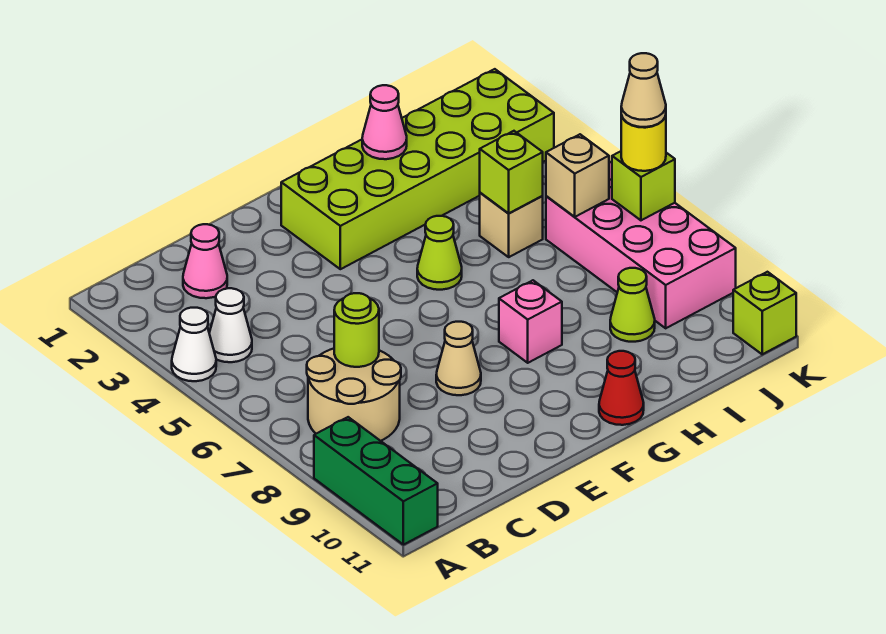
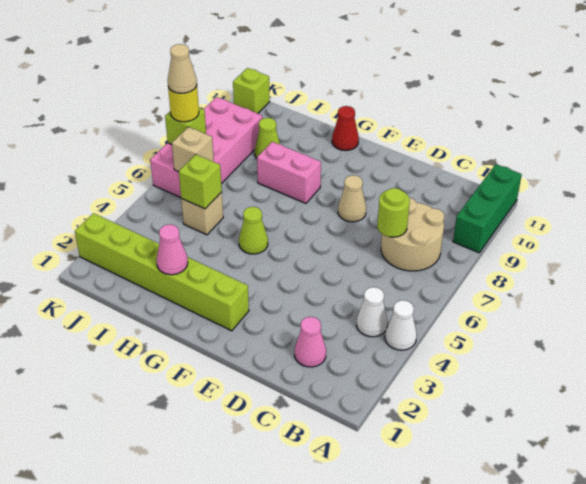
lime 2x6 brick [281,69,554,269] -> lime 1x6 brick [75,213,249,331]
pink 1x1 brick [499,280,562,363] -> pink 1x2 brick [257,142,321,203]

